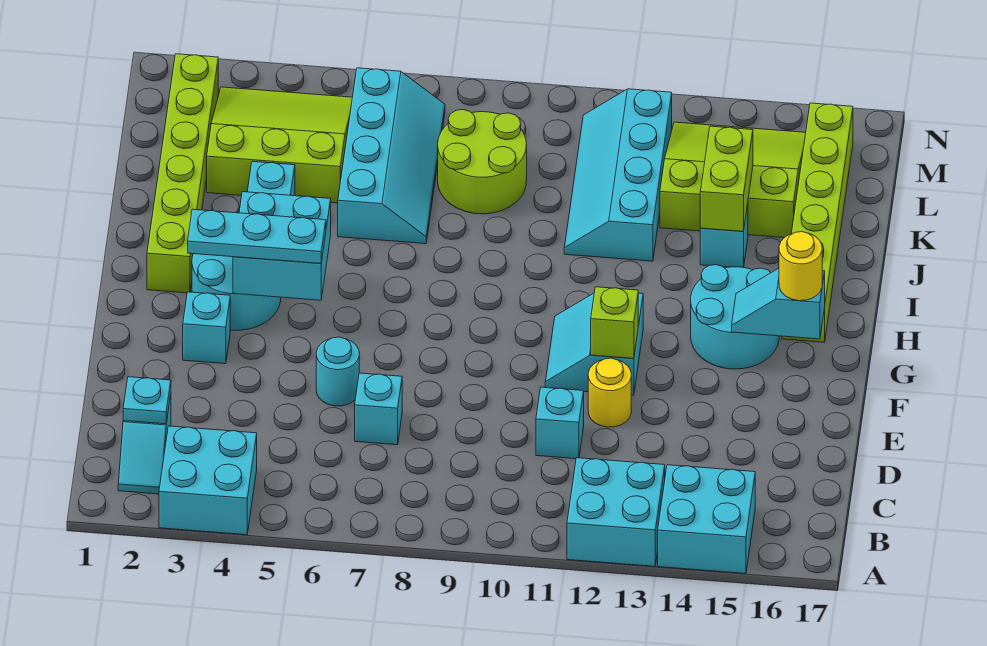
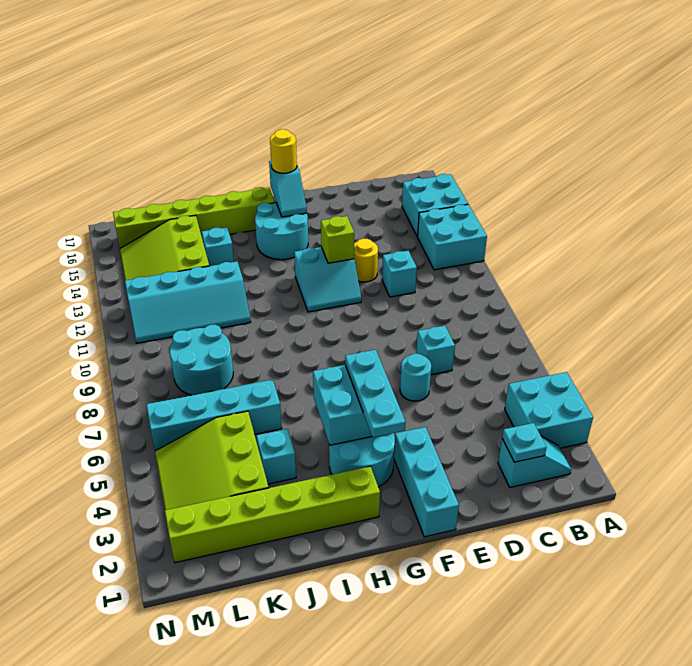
cyan 1x1 brick [183,292,230,364] -> cyan 1x3 brick [394,427,459,537]
lime 1x2 brick [700,126,753,231] -> none
lime 2x2 round brick [438,110,527,214] -> cyan 2x2 round brick [170,325,233,395]

